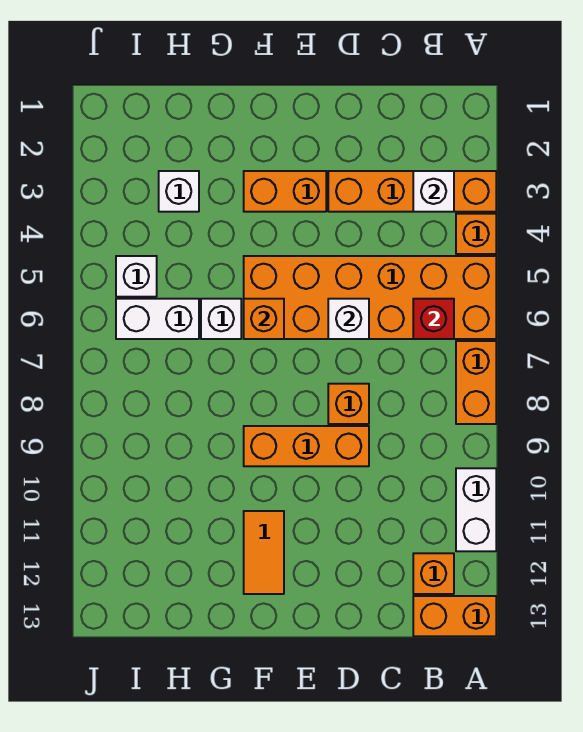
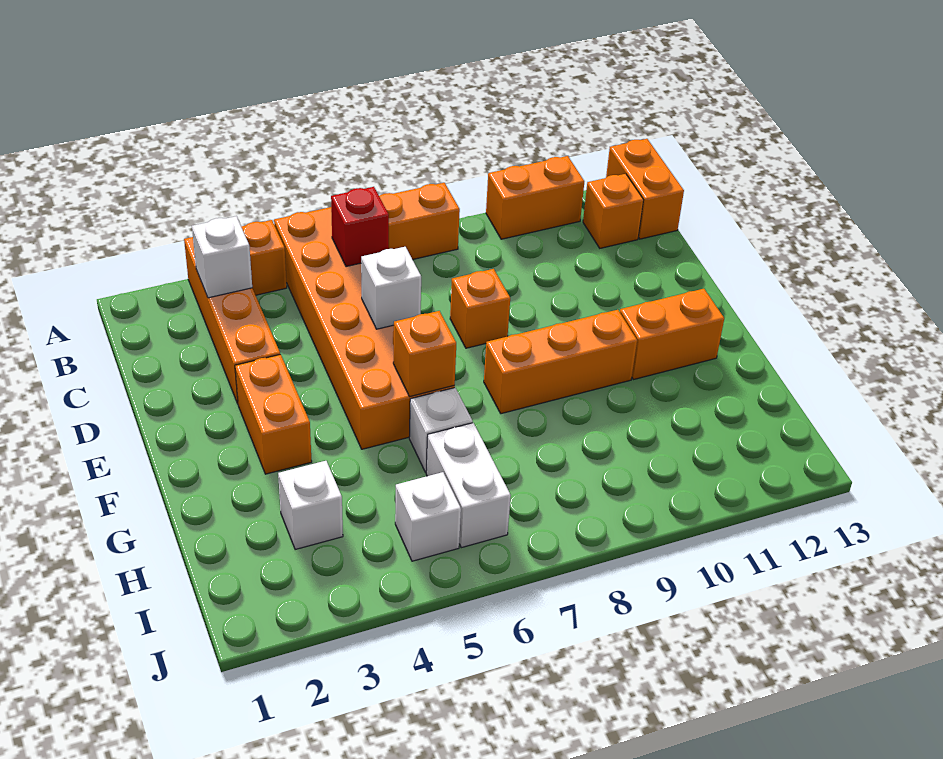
white 1x2 brick [456,468,496,551] -> orange 1x2 brick [486,156,584,239]
orange 1x3 brick [244,426,369,466] -> orange 1x3 brick turned to [484,310,637,414]
orange 1x2 tile [244,511,284,594] -> orange 1x2 brick [620,289,724,380]

